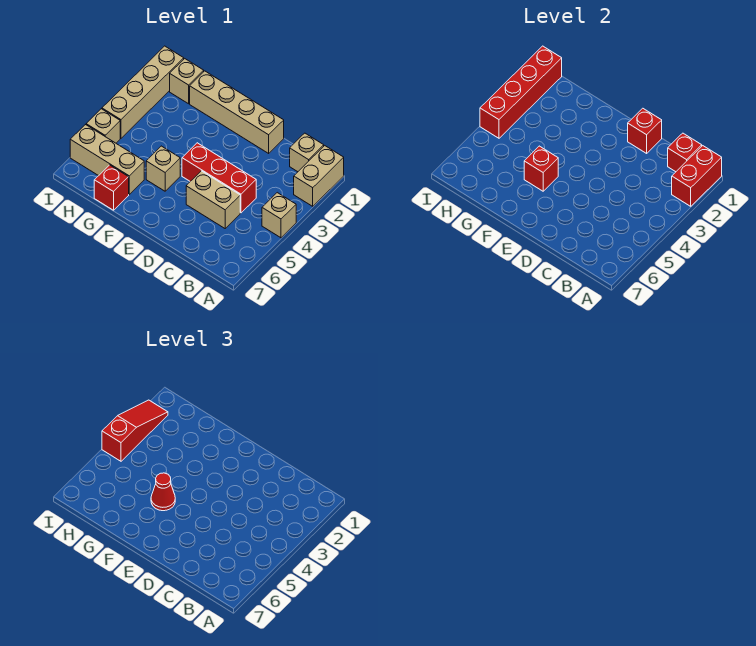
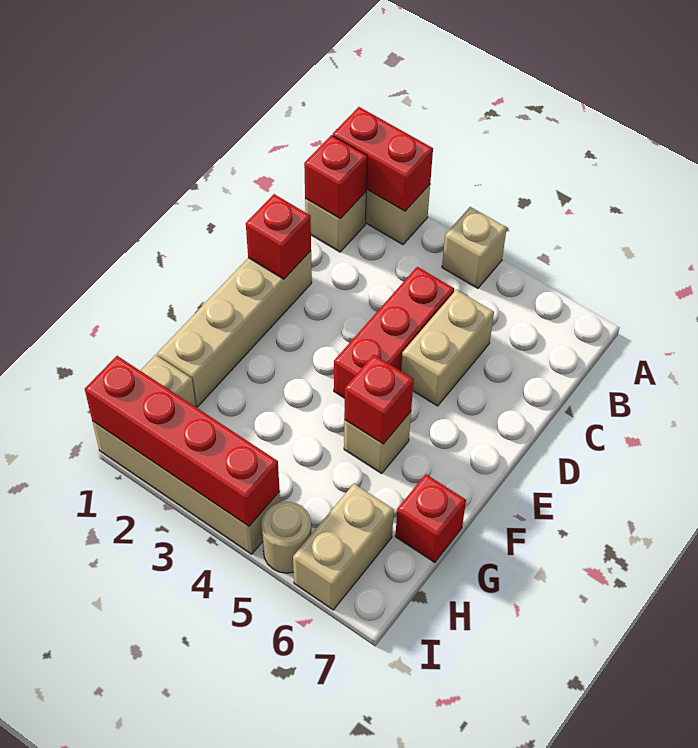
red 1x1 cone [151,473,175,511] -> none
tan 1x3 brick [70,125,144,194] -> tan 1x2 brick [293,484,394,610]
red 1x3 slope [102,400,168,461] -> none
tan 1x1 brick [86,109,120,143] -> tan 1x1 round brick [261,502,311,573]

